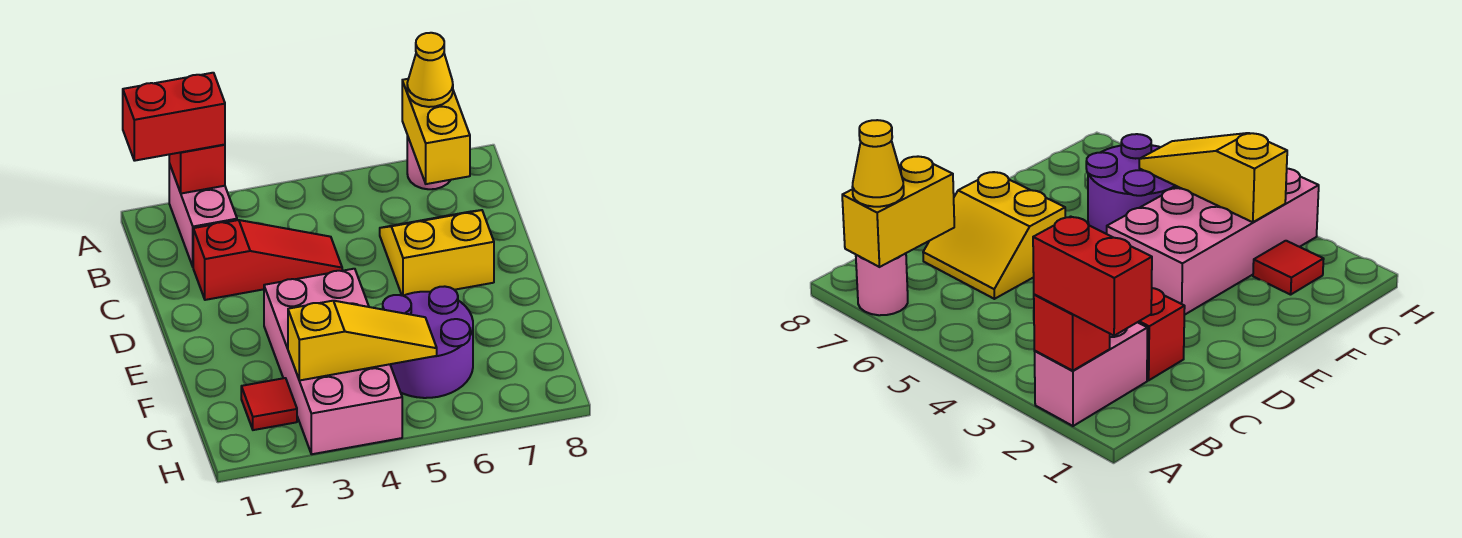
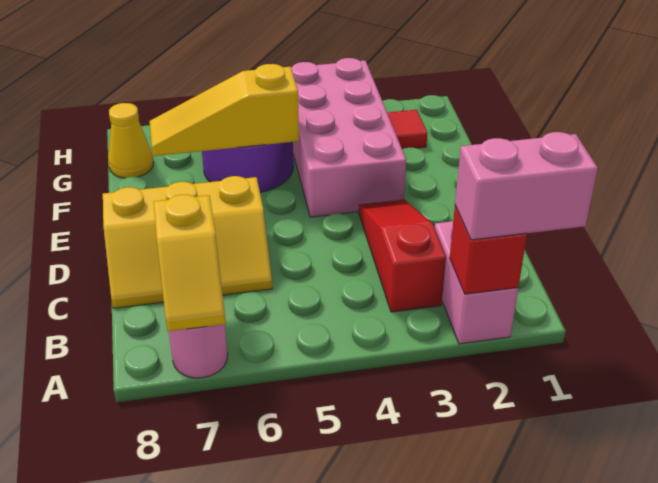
red 1x2 brick [123,73,225,161] -> pink 1x2 brick [455,132,598,240]
yellow 1x2 brick [402,79,470,184] -> yellow 1x2 slope [154,195,226,331]
yellow 1x1 cone [407,33,453,107] -> yellow 1x1 cone moved to [108,103,154,178]
red 1x3 slope [193,220,342,300] -> red 1x3 slope turned to [359,200,446,312]
yellow 2x2 slope [380,210,494,296] -> yellow 2x3 slope [103,176,272,308]
yellow 1x3 slope [288,301,437,381] -> yellow 1x3 slope moved to [150,64,299,156]

